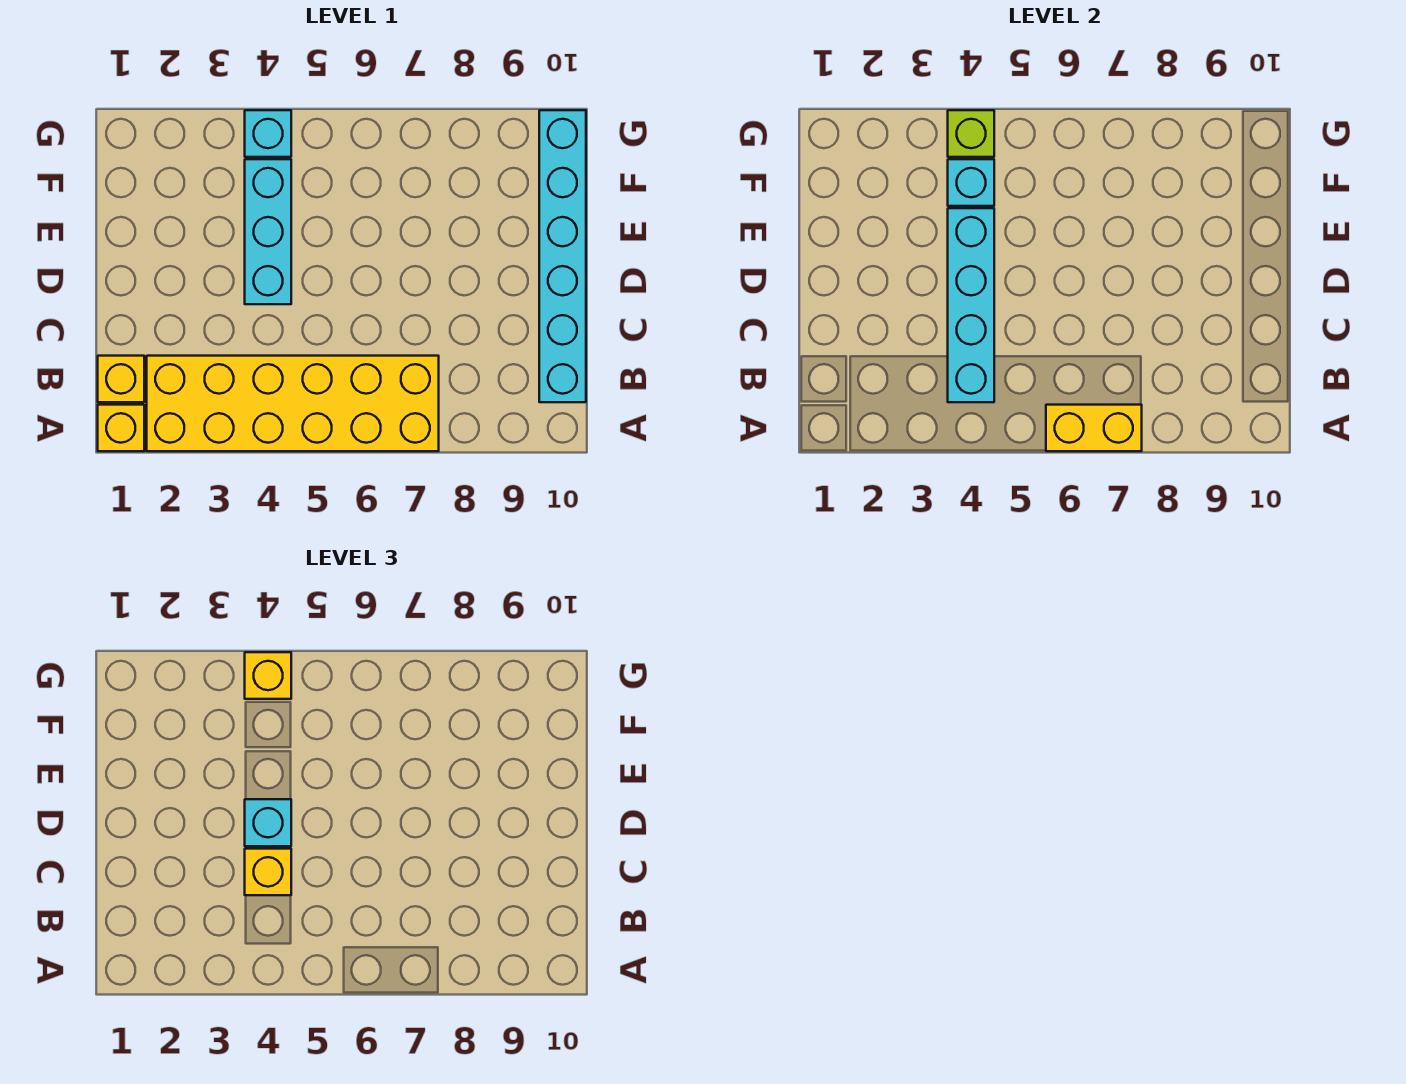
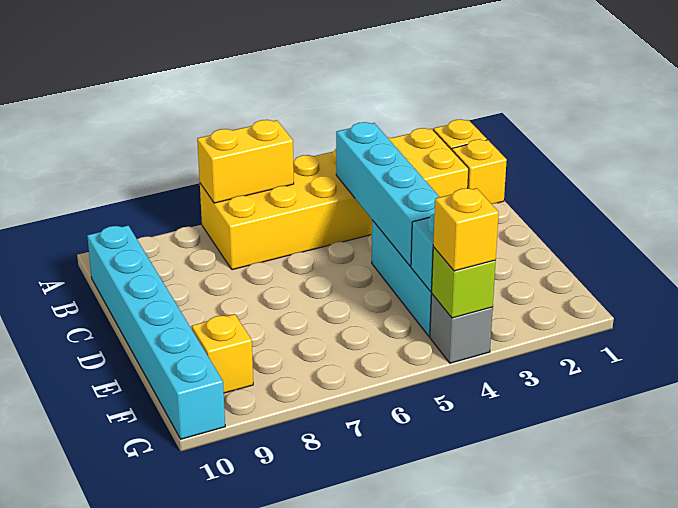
yellow 1x1 brick [245,849,291,895] -> yellow 1x1 brick moved to [192,314,253,393]
cyan 1x1 brick [245,799,291,846] -> none
cyan 1x1 brick [245,110,291,157] -> grey 1x1 brick [430,294,493,363]

